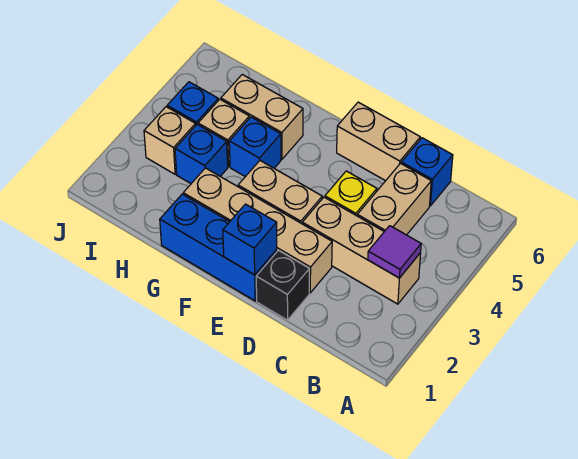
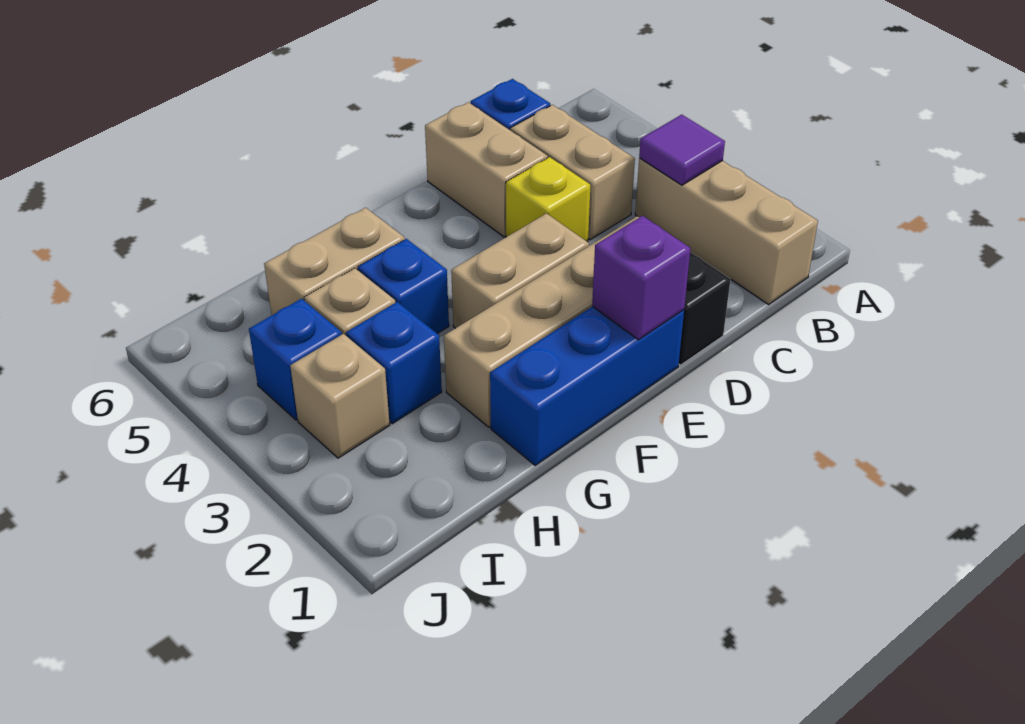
tan 1x3 brick [302,197,421,304] -> tan 1x3 brick turned to [635,158,818,304]
tan 1x2 brick [337,102,420,181] -> tan 1x2 brick turned to [425,102,548,237]
blue 1x1 brick [223,204,277,275] -> purple 1x1 brick [592,216,691,340]

